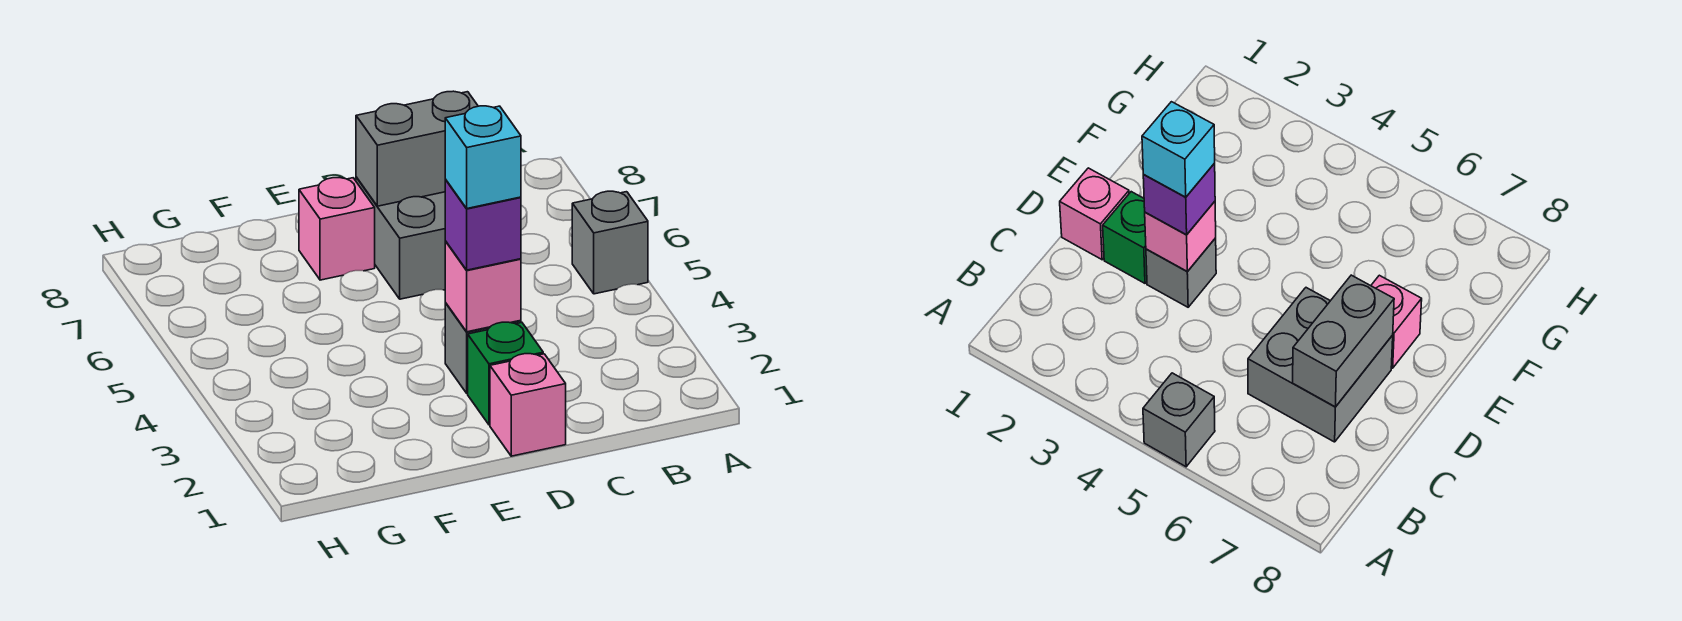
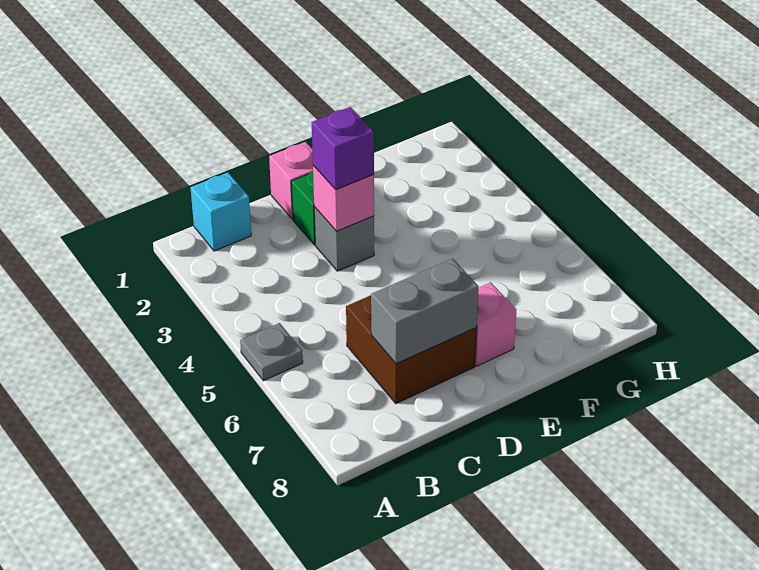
grey 1x1 brick [572,191,648,294] -> grey 1x1 plate [240,323,303,381]
grey 2x2 brick [356,177,445,299] -> brown 2x2 brick [346,295,476,404]
cyan 1x1 brick [445,106,521,208] -> cyan 1x1 brick moved to [190,172,251,251]

